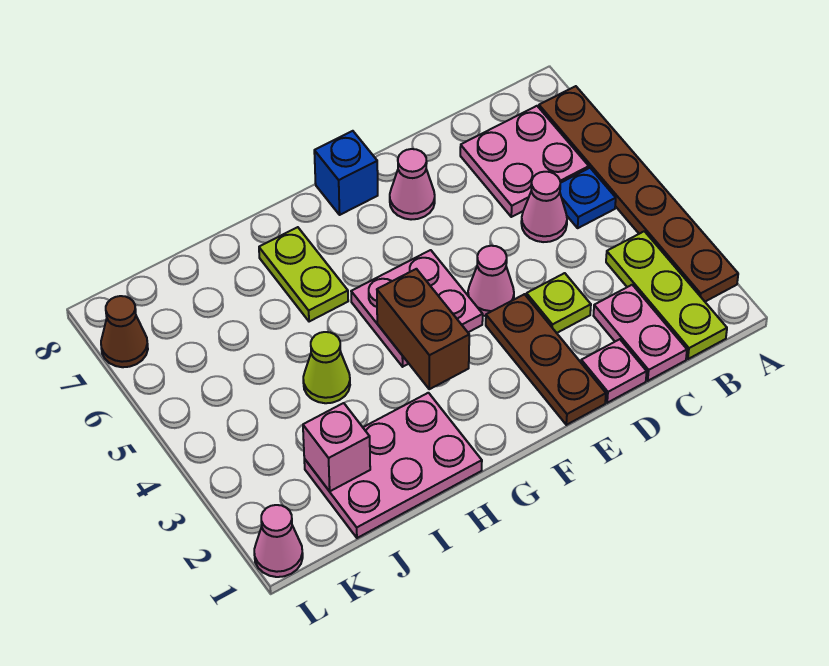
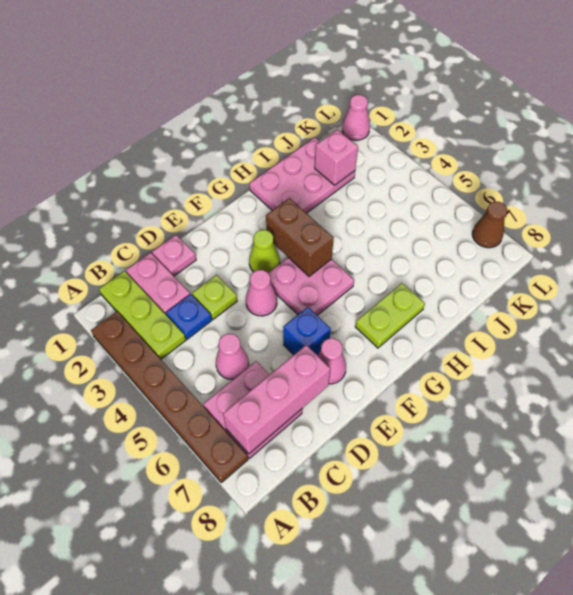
blue 1x1 plate [560,168,616,228] -> blue 1x1 plate moved to [166,294,212,339]
none -> pink 1x3 brick [223,345,330,454]
brown 1x3 plate [486,294,606,425] -> none
blue 1x1 brick [314,131,378,215] -> blue 1x1 brick moved to [283,307,331,355]
lime 1x2 plate [259,227,348,322] -> lime 1x2 plate turned to [355,283,425,348]
lime 1x1 cone [303,332,350,403] -> lime 1x1 cone moved to [249,230,280,272]

